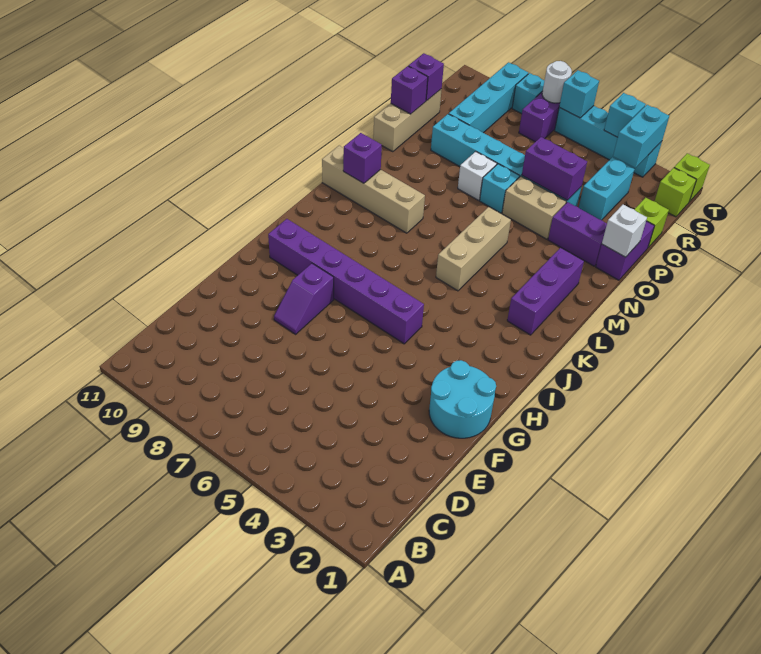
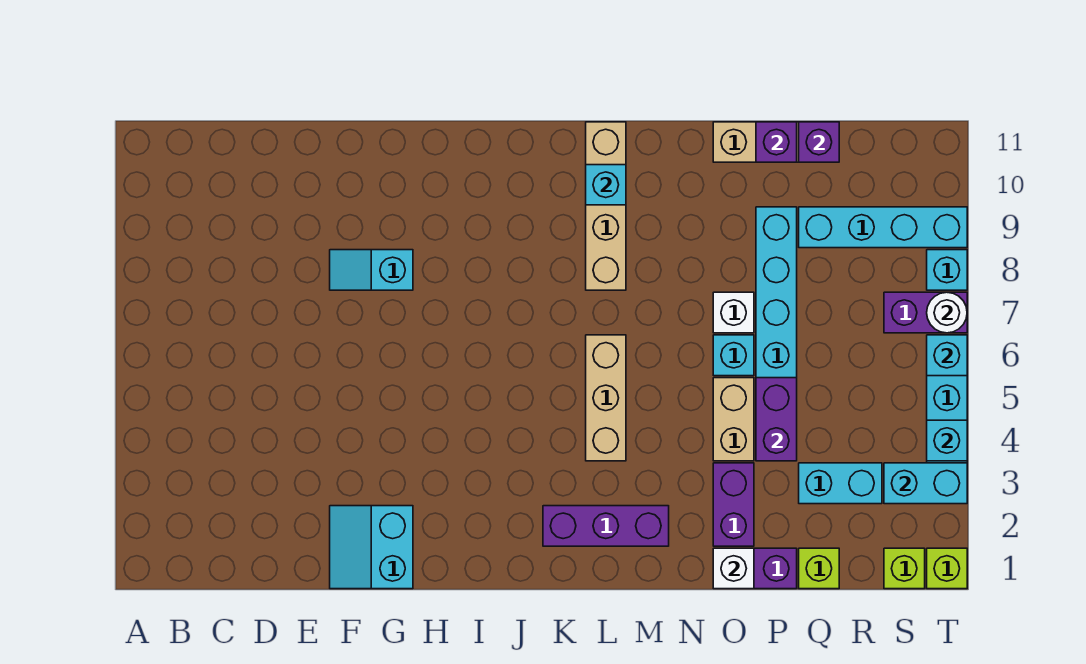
cyan 2x2 round brick [429,360,496,438] -> cyan 2x2 slope [330,506,413,589]
purple 1x2 slope [274,263,334,334] -> cyan 1x2 slope [330,250,413,290]
purple 1x6 brick [268,219,424,344] -> none
tan 1x3 brick [436,207,511,291] -> tan 1x3 brick turned to [586,335,626,461]
purple 1x1 brick [343,133,382,183] -> cyan 1x1 brick [586,165,626,205]

